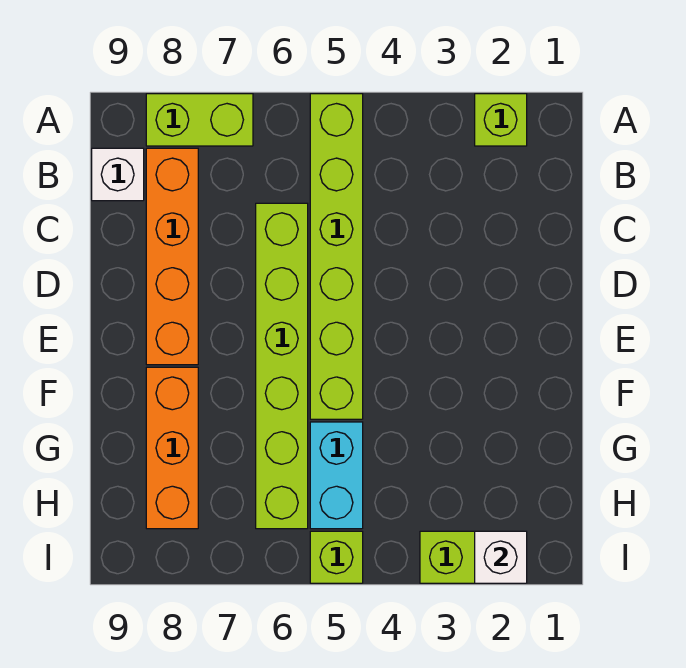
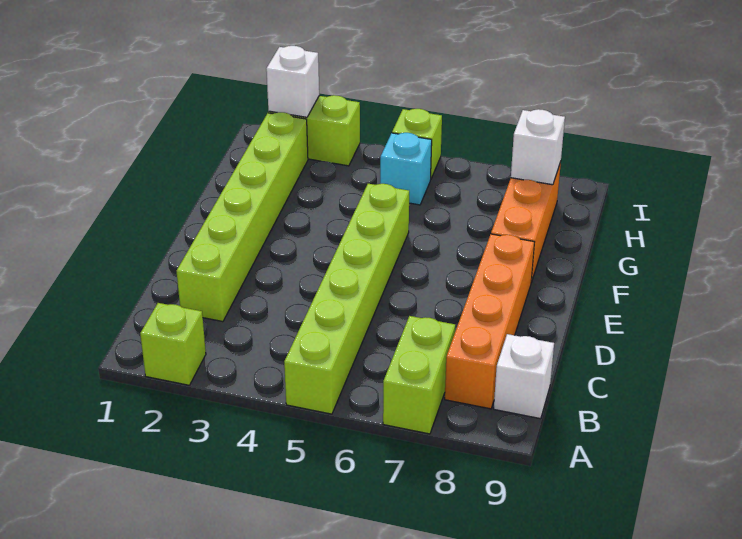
lime 1x2 brick [146,94,253,146] -> lime 1x2 brick turned to [383,316,455,434]
lime 1x6 brick [256,203,308,529] -> lime 1x6 brick moved to [177,112,308,322]
cyan 1x2 brick [310,422,363,529] -> cyan 1x1 brick [380,133,432,205]
none -> white 1x1 brick [511,109,565,185]

